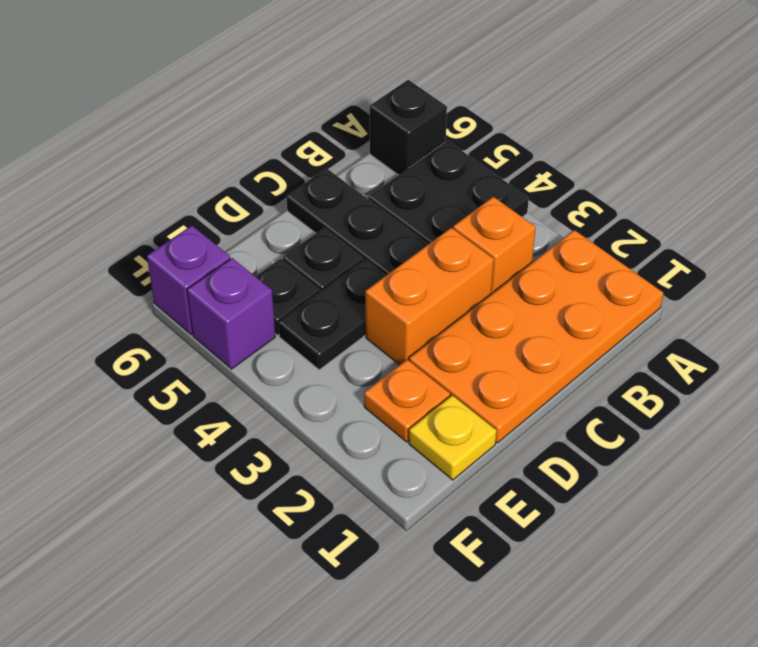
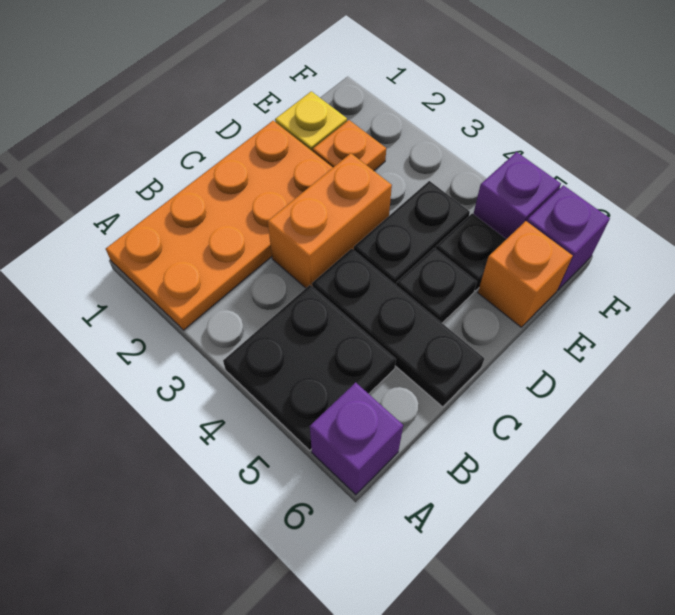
black 1x1 brick [370,80,447,175] -> purple 1x1 brick [310,382,403,495]
orange 1x1 brick [453,197,536,294] -> orange 1x1 brick moved to [478,221,573,327]

